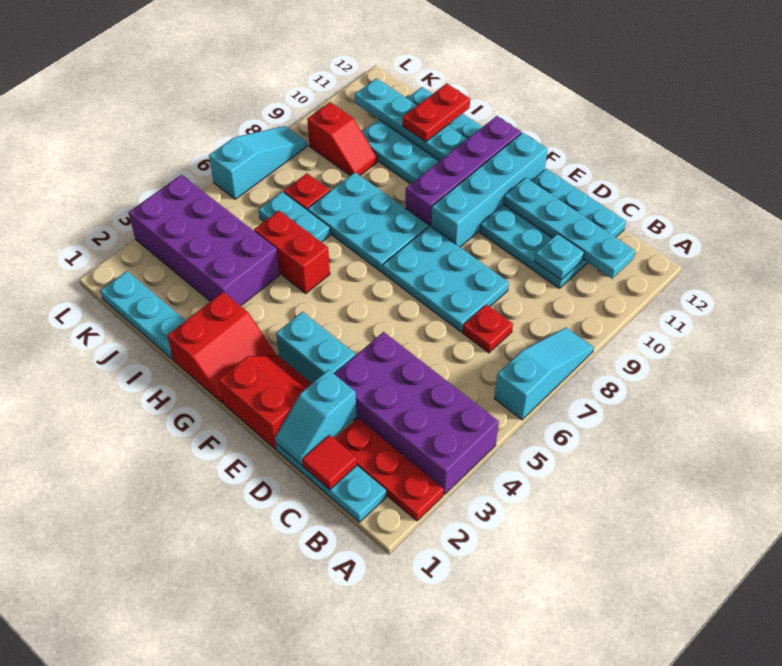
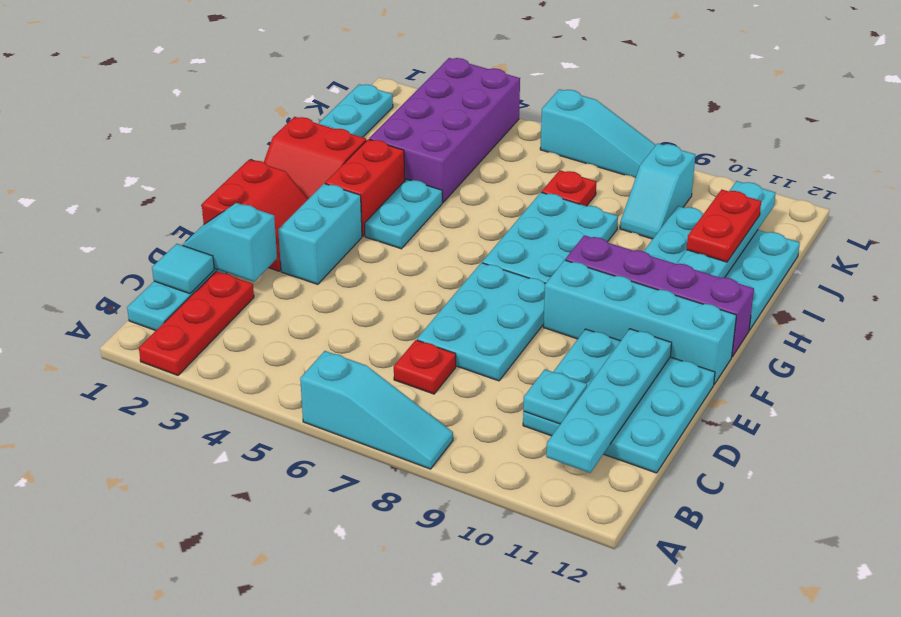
purple 2x4 brick [334,332,499,494] -> none
red 1x1 tile [302,435,357,490] -> cyan 1x1 tile [152,244,214,294]
red 1x2 brick [254,210,330,293] -> red 1x2 brick moved to [325,139,405,236]
cyan 1x2 plate [259,192,330,242] -> cyan 1x2 plate moved to [364,179,442,249]
red 1x2 plate [403,83,470,142] -> red 1x2 plate turned to [687,190,761,262]
red 1x2 slope [307,102,377,176] -> cyan 1x2 slope [620,143,695,239]

